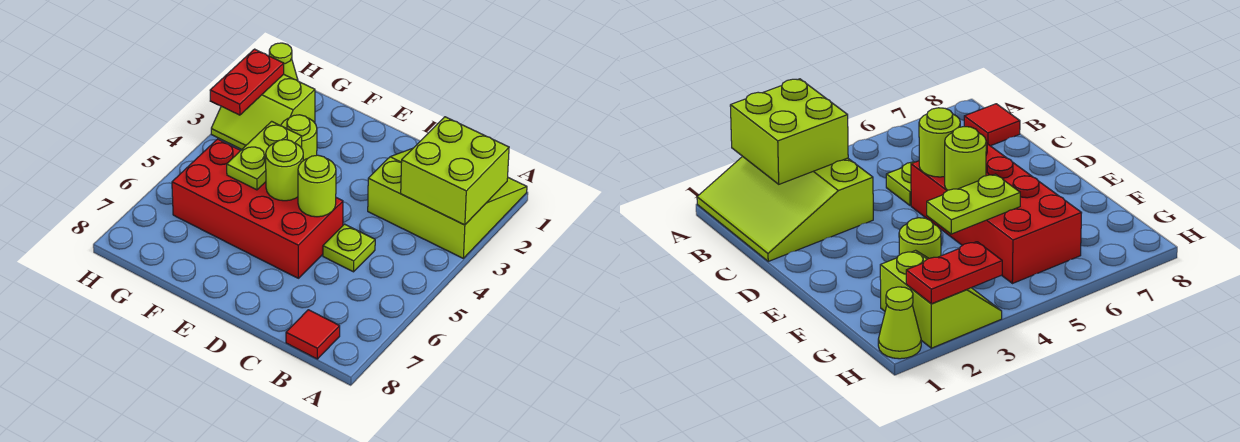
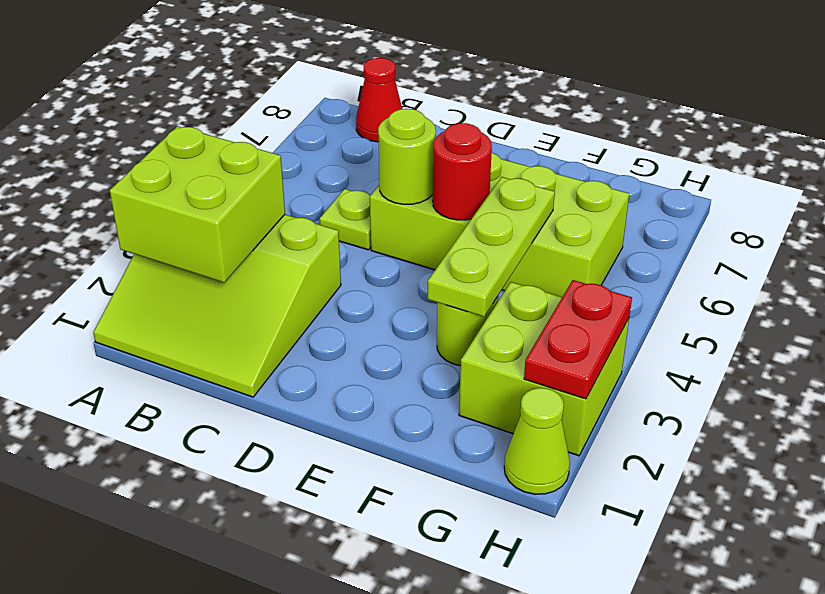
red 1x1 tile [286,310,340,359] -> red 1x1 cone [356,58,402,142]
red 2x4 brick [172,139,343,278] -> lime 2x4 brick [370,153,629,297]
lime 1x1 round brick [266,140,303,201] -> red 1x1 round brick [433,123,492,220]
lime 1x2 plate [227,121,302,190] -> lime 1x3 plate [428,177,555,317]
lime 2x2 slope [211,74,315,149] -> lime 2x2 brick [459,282,629,456]

